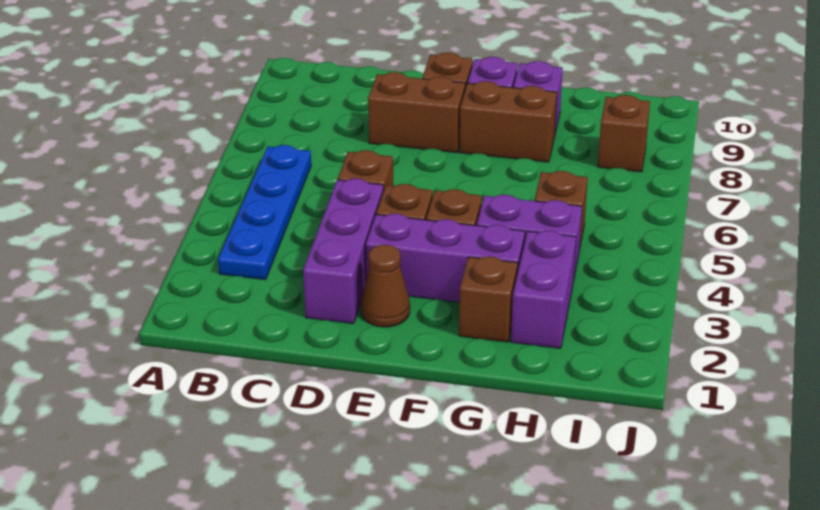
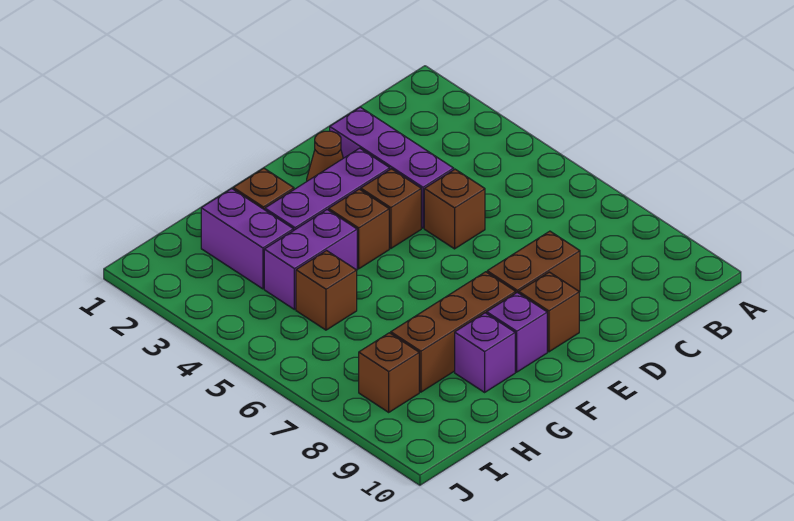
blue 1x4 plate [218,145,311,280] -> none
brown 1x2 brick [459,81,557,162] -> brown 1x3 brick [391,272,516,392]

